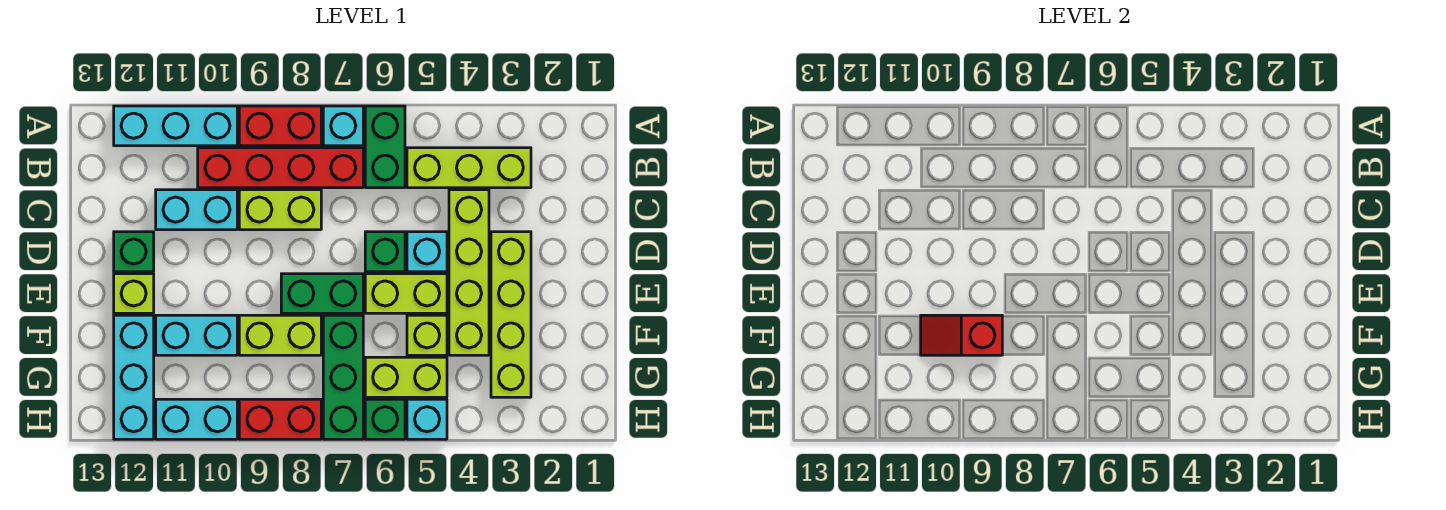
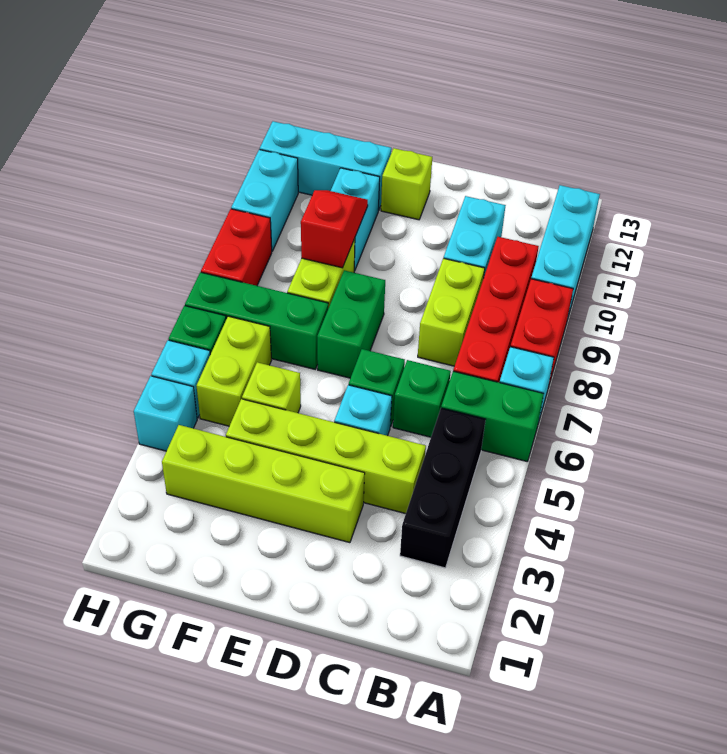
lime 1x3 brick [407,148,531,188] -> black 1x3 brick [400,408,486,568]
green 1x1 brick [114,232,154,272] -> green 1x1 brick moved to [393,360,451,437]
lime 1x2 brick [365,274,447,313] -> none
none -> cyan 1x1 brick [134,376,197,451]

